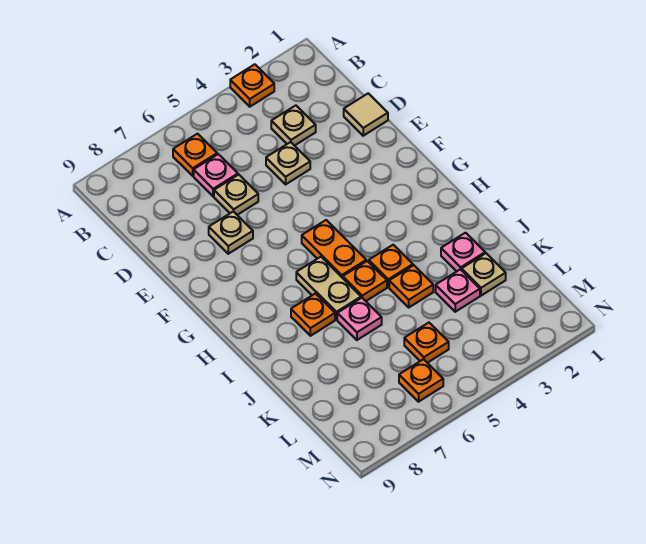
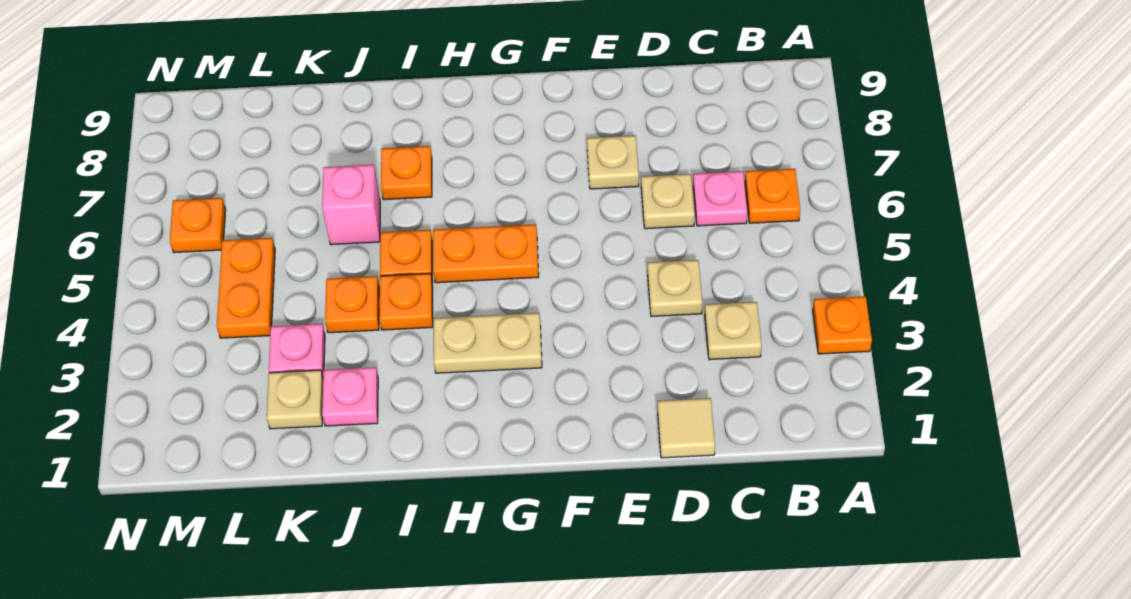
tan 1x2 plate [296,257,361,320] -> tan 1x2 plate moved to [434,313,542,373]
pink 1x1 plate [337,298,382,340] -> pink 1x1 brick [322,165,380,245]
orange 1x1 plate [404,323,449,363] -> orange 1x2 plate [217,238,275,338]

